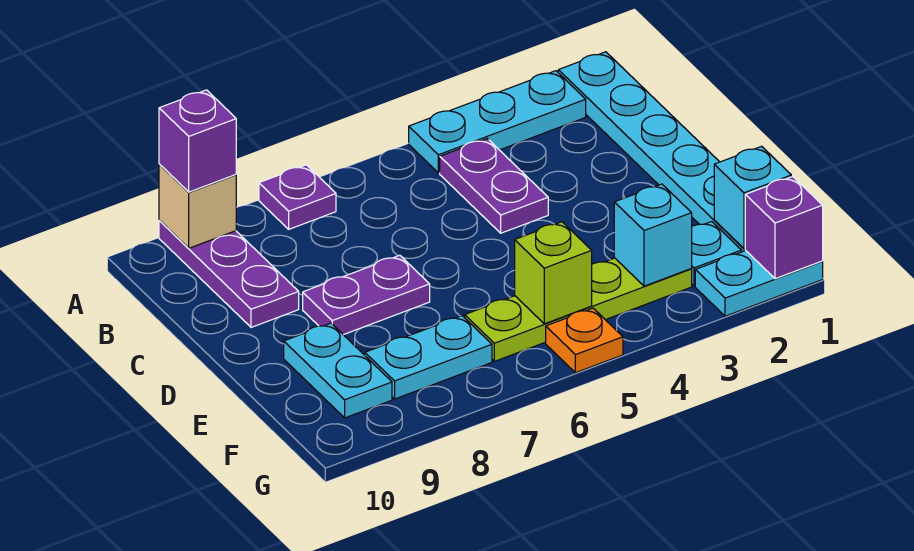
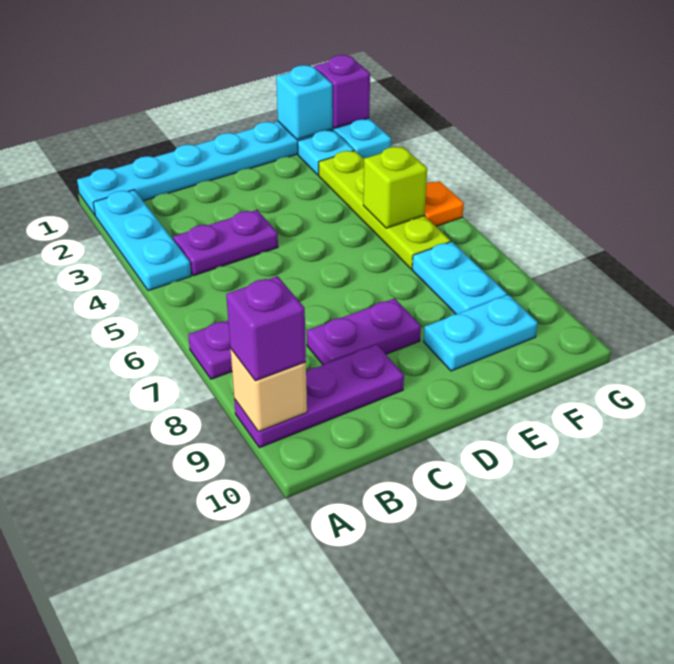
purple 1x2 plate [303,255,430,335] -> purple 1x2 plate turned to [307,298,421,365]
cyan 1x1 brick [614,184,692,286] -> none

